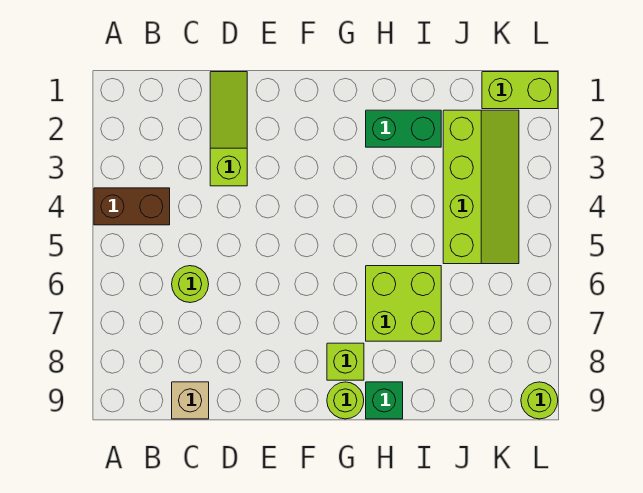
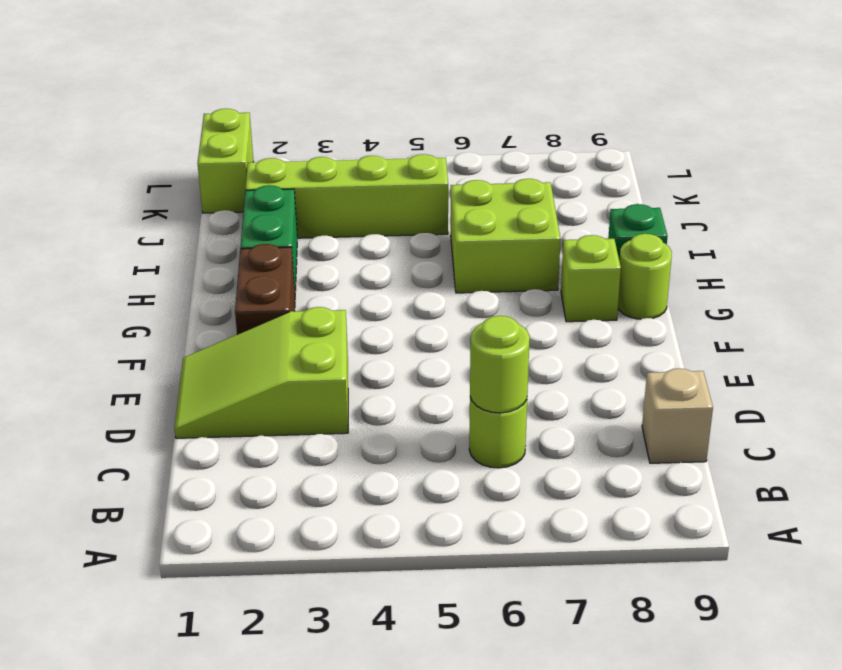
brown 1x2 brick [94,188,170,225] -> brown 1x2 brick moved to [235,244,295,334]
lime 1x3 slope [210,72,247,186] -> lime 2x3 slope [174,307,348,438]
lime 1x1 round brick [521,382,558,419] -> lime 1x1 round brick moved to [470,316,530,413]

